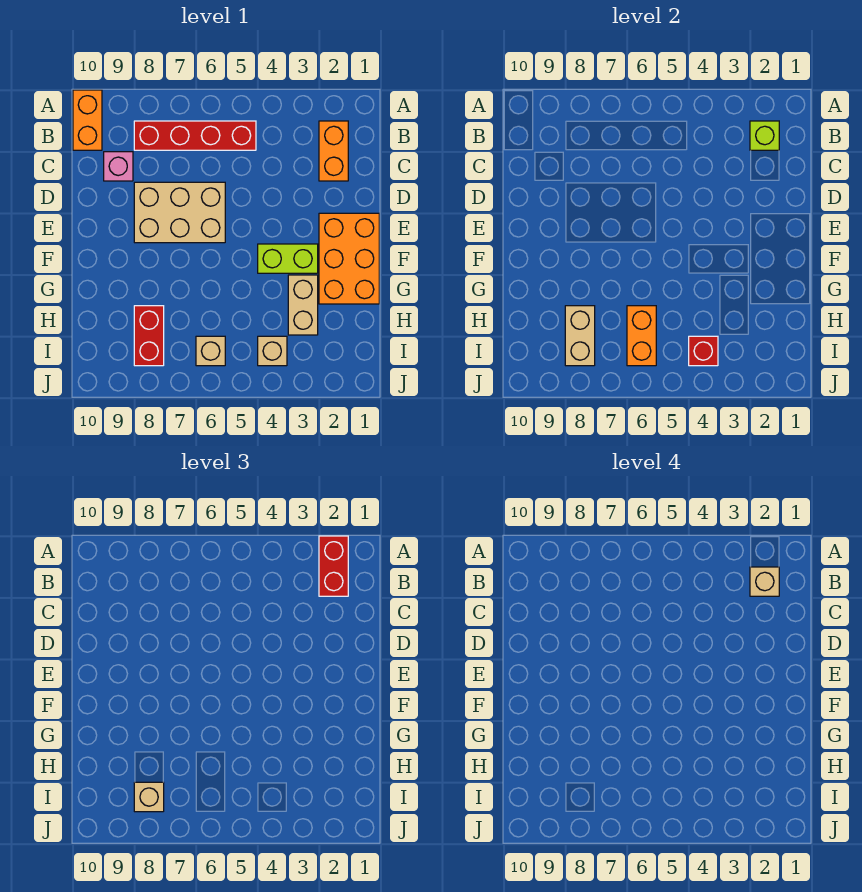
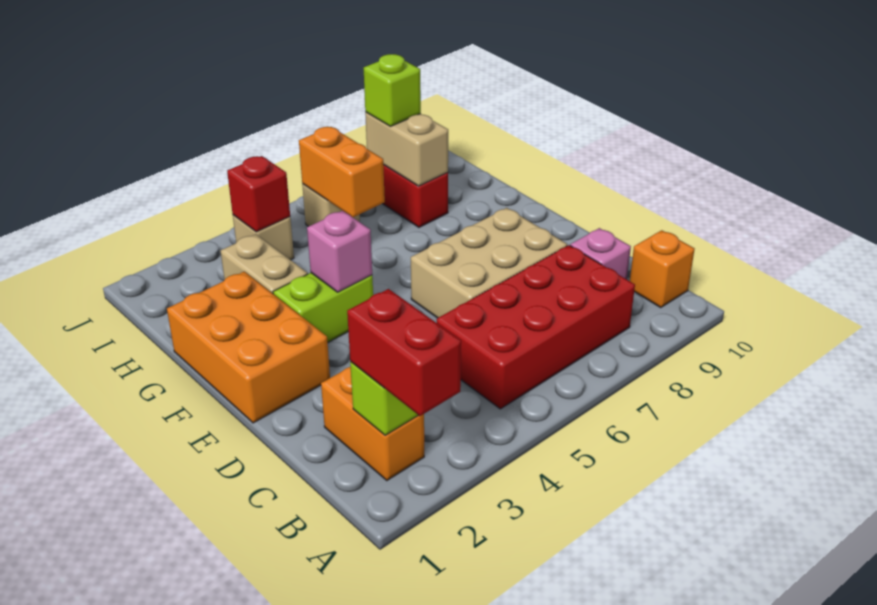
orange 1x2 brick [73,90,102,150] -> orange 1x1 brick [630,230,695,308]
tan 1x1 brick [750,567,779,596] -> none
red 1x4 brick [134,121,256,150] -> red 2x4 brick [437,245,635,409]
none -> pink 1x1 brick [307,211,372,292]
tan 1x1 brick [134,782,164,812] -> lime 1x1 brick [364,54,421,126]

